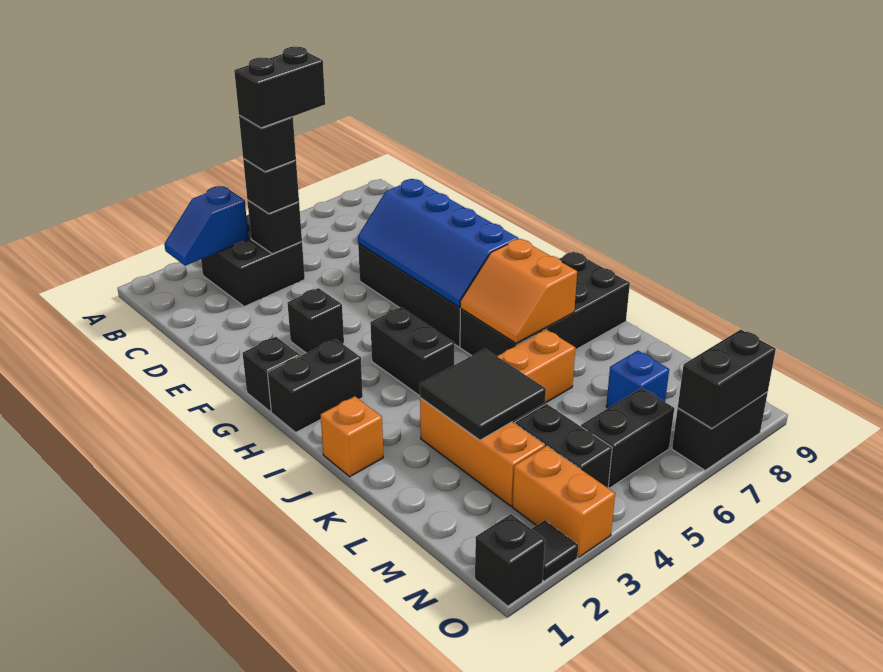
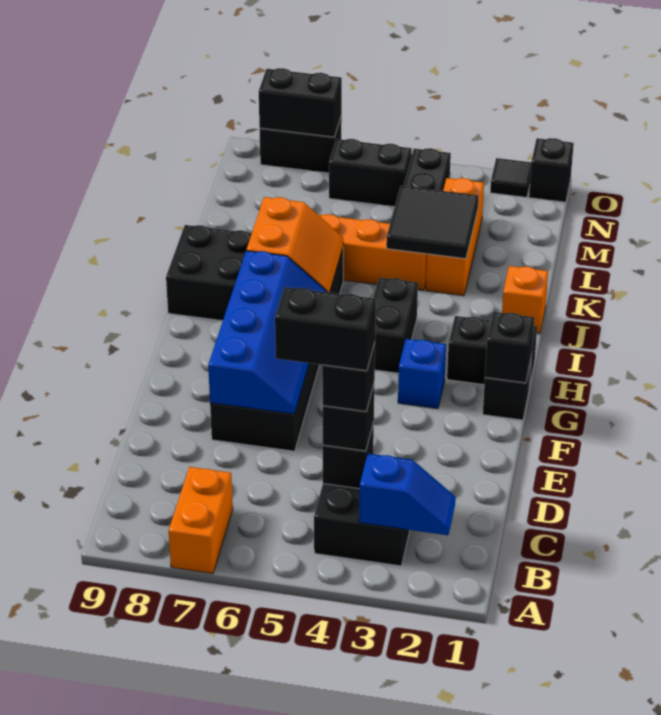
black 1x1 brick [287,288,344,353] -> black 1x1 brick moved to [485,312,534,383]
blue 1x1 brick [606,351,669,408] -> blue 1x1 brick moved to [398,339,446,409]
orange 1x2 brick [512,446,615,557] -> orange 1x2 brick moved to [169,467,233,574]

